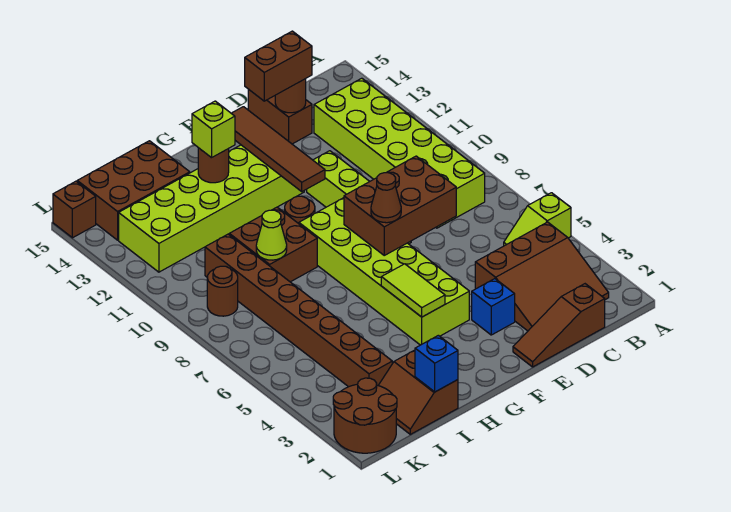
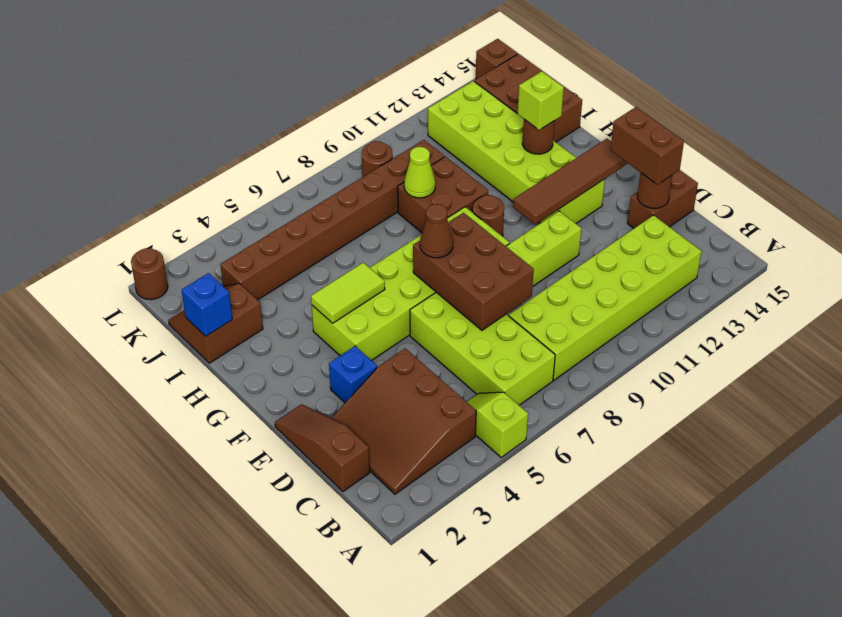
none -> lime 2x4 brick [410,292,555,405]
brown 2x2 round brick [333,378,397,453] -> brown 1x1 round brick [131,248,168,300]

